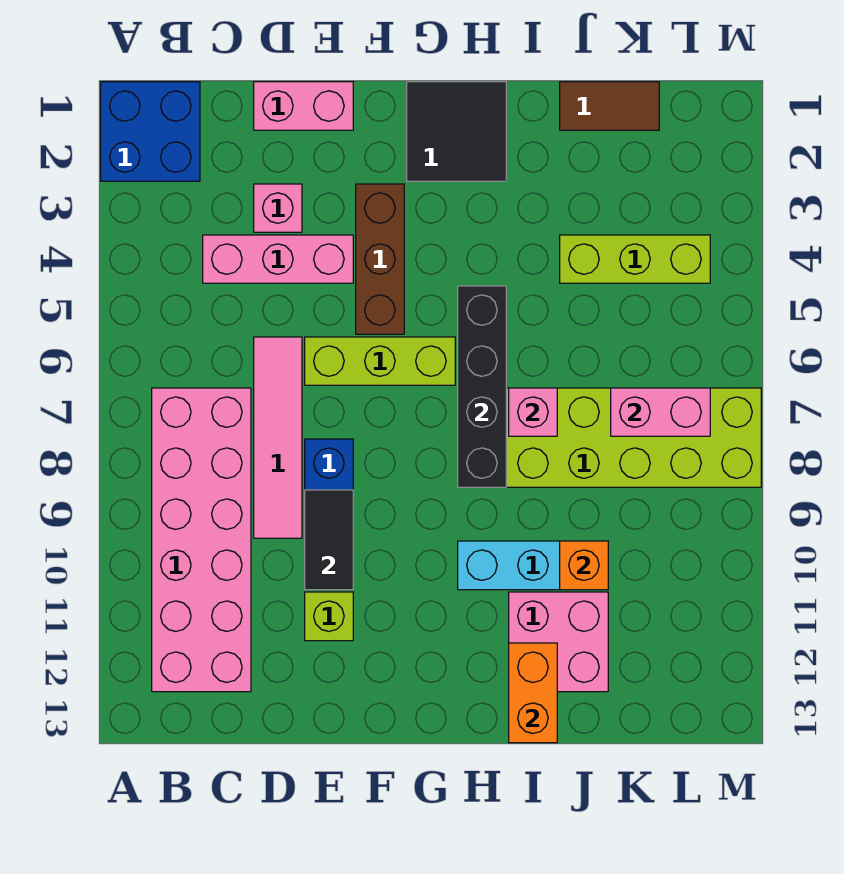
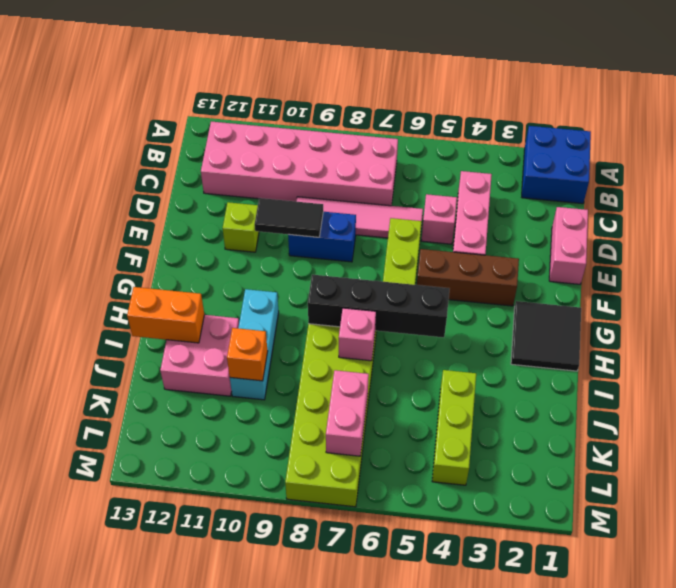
pink 1x1 brick [254,184,302,232] -> pink 1x1 brick moved to [421,194,457,244]
brown 1x2 tile [560,82,659,130] -> none

